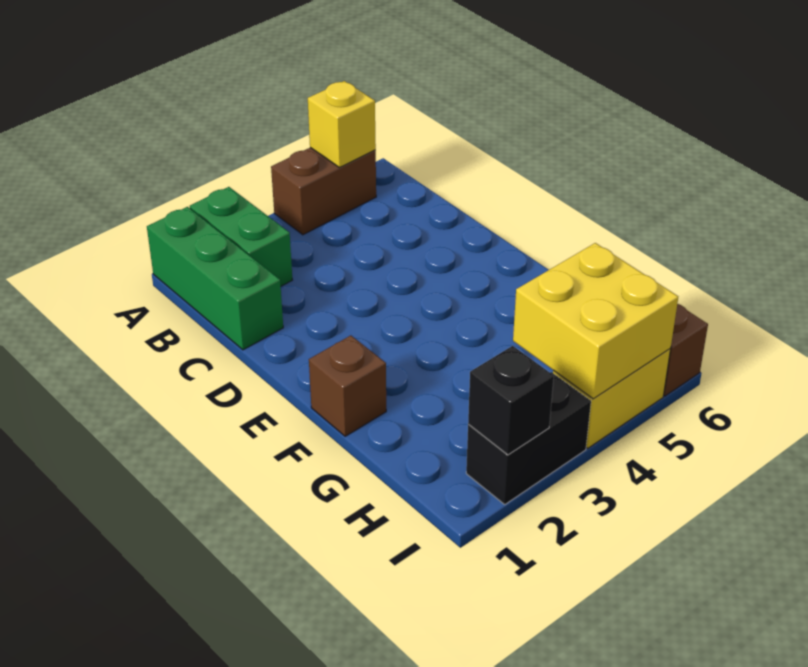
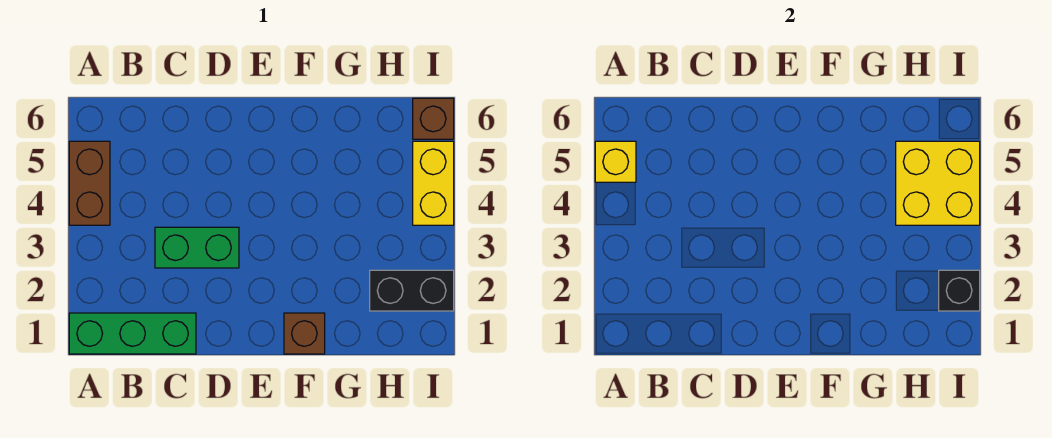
green 1x2 brick [190,187,292,286] -> green 1x2 brick moved to [155,227,239,268]
black 1x2 brick [466,372,591,504] -> black 1x2 brick turned to [370,270,454,311]

